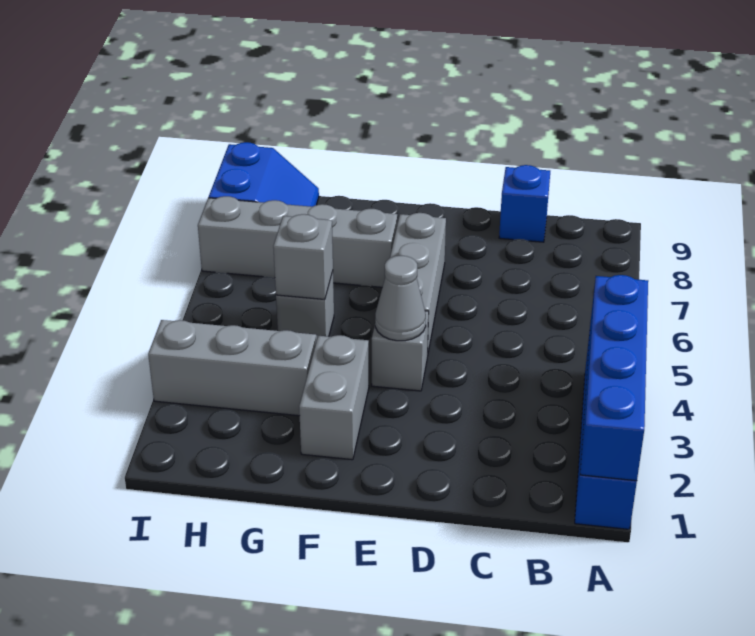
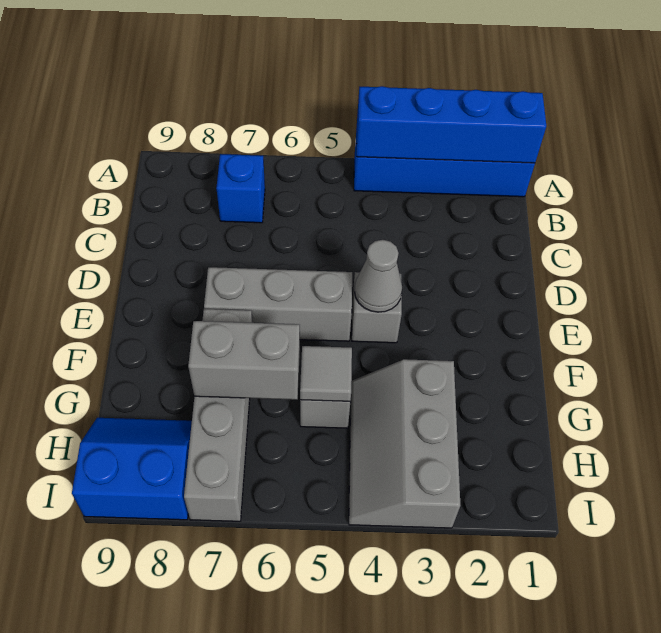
blue 1x1 brick [499,165,550,242] -> blue 1x1 brick moved to [216,154,265,223]
grey 1x2 brick [299,335,369,460] -> grey 1x2 brick moved to [188,321,300,400]
grey 1x1 brick [273,214,333,300] -> grey 1x1 tile [300,346,352,401]

